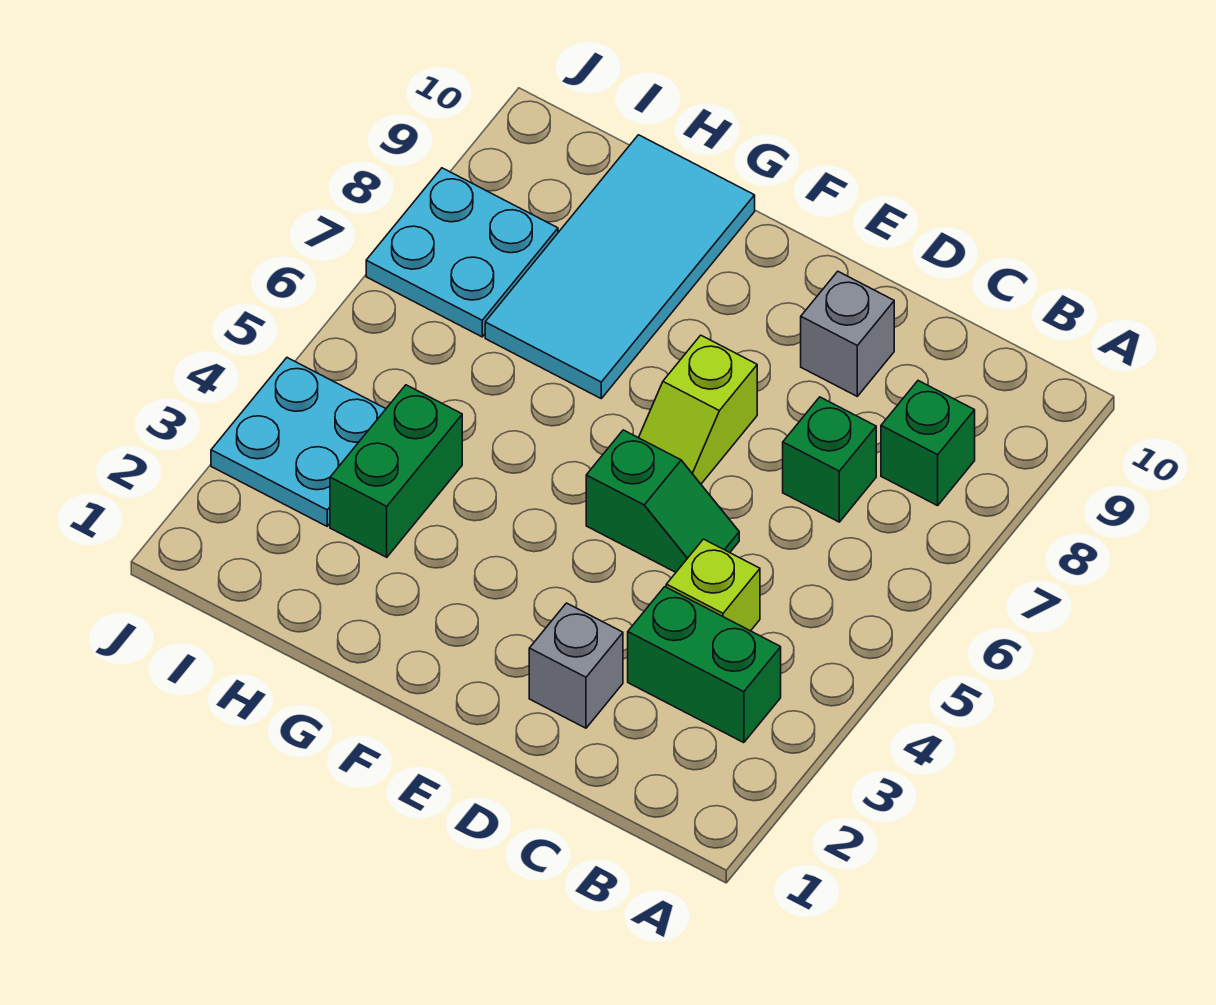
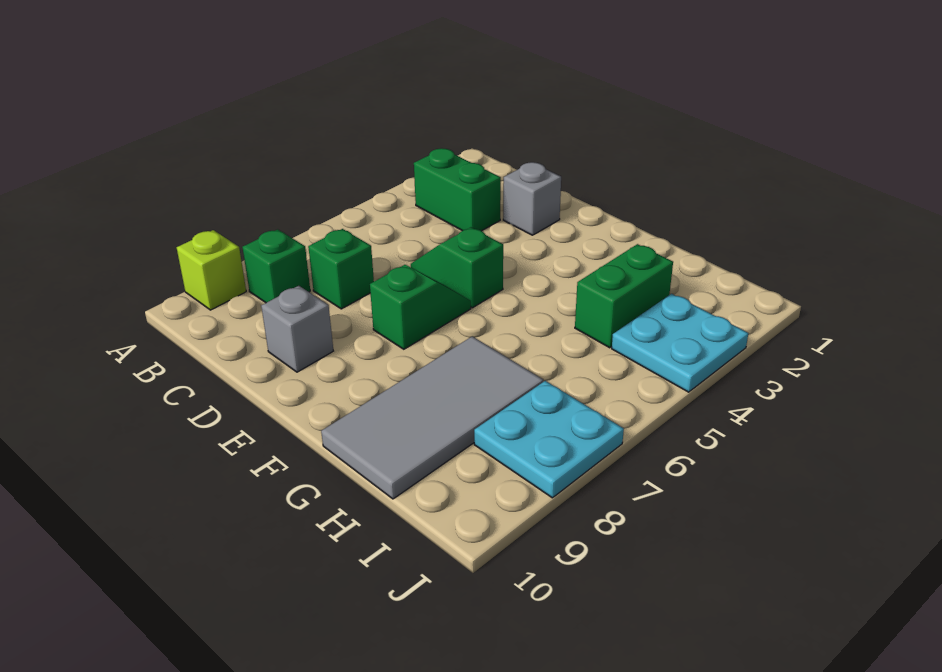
lime 1x1 brick [666,539,760,631] -> lime 1x1 brick moved to [177,230,246,310]
lime 1x2 slope [639,335,757,484] -> green 1x2 slope [370,265,471,349]
cyan 2x4 tile [485,135,755,398] -> grey 2x4 tile [321,336,543,499]

